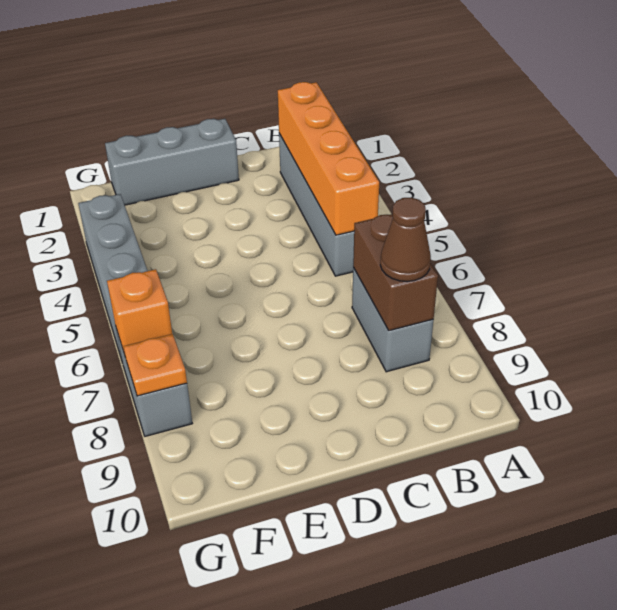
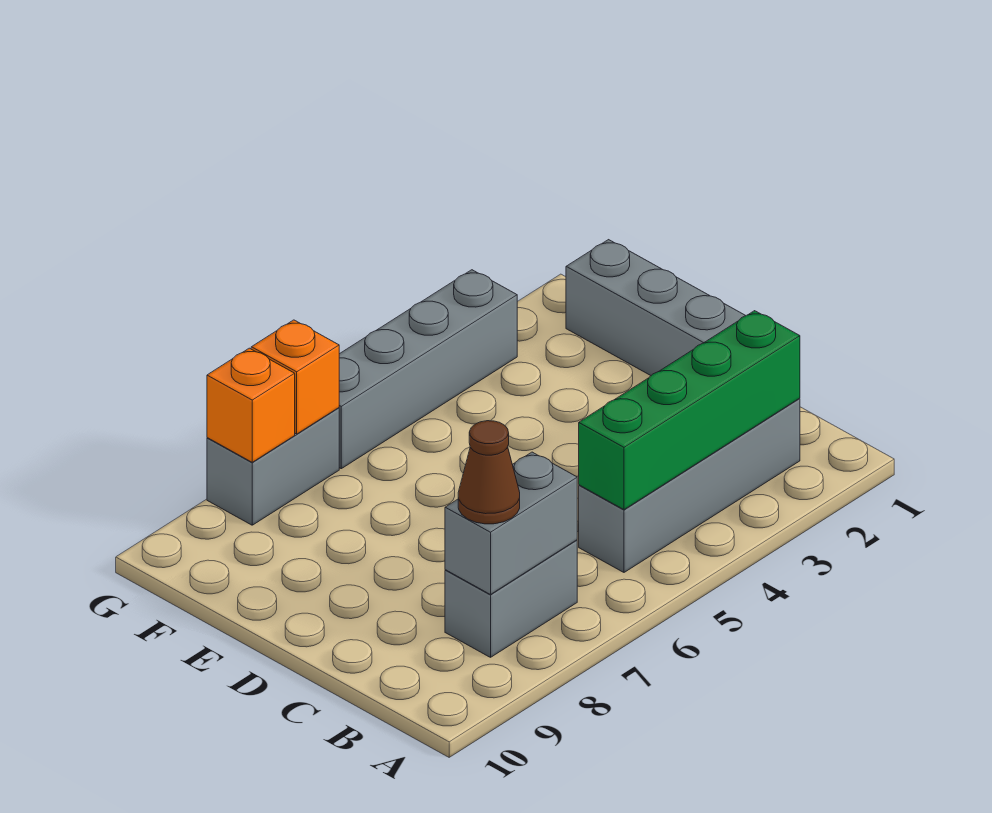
orange 1x4 brick [278,82,379,235] -> green 1x4 brick [579,311,800,510]
brown 1x2 brick [353,214,438,331] -> grey 1x2 brick [445,452,577,595]
orange 1x1 plate [123,334,187,396] -> orange 1x1 brick [207,348,295,462]

